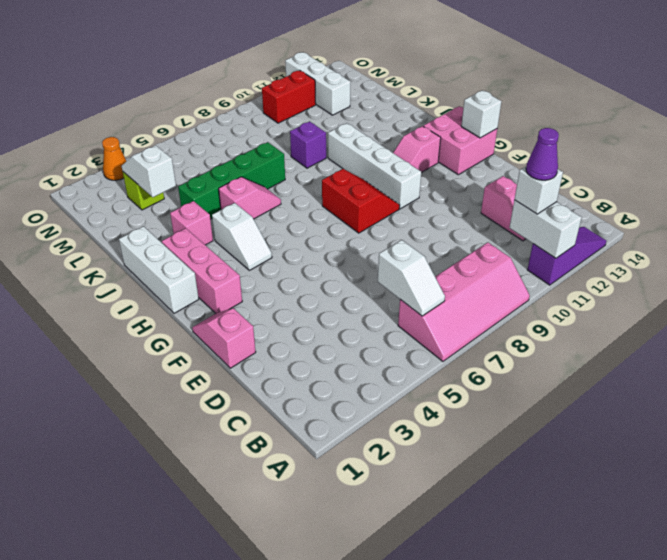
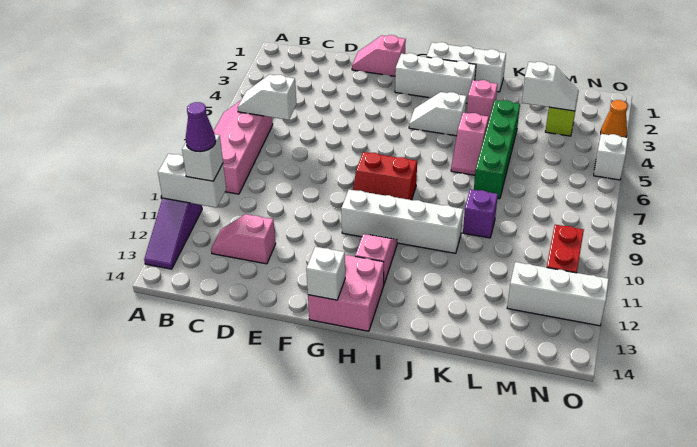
pink 1x2 slope [192,308,256,368] -> pink 1x2 slope turned to [352,35,406,76]
pink 1x3 brick [162,228,242,313] -> white 1x3 brick [395,53,476,103]
none -> white 1x1 brick [594,134,628,180]

